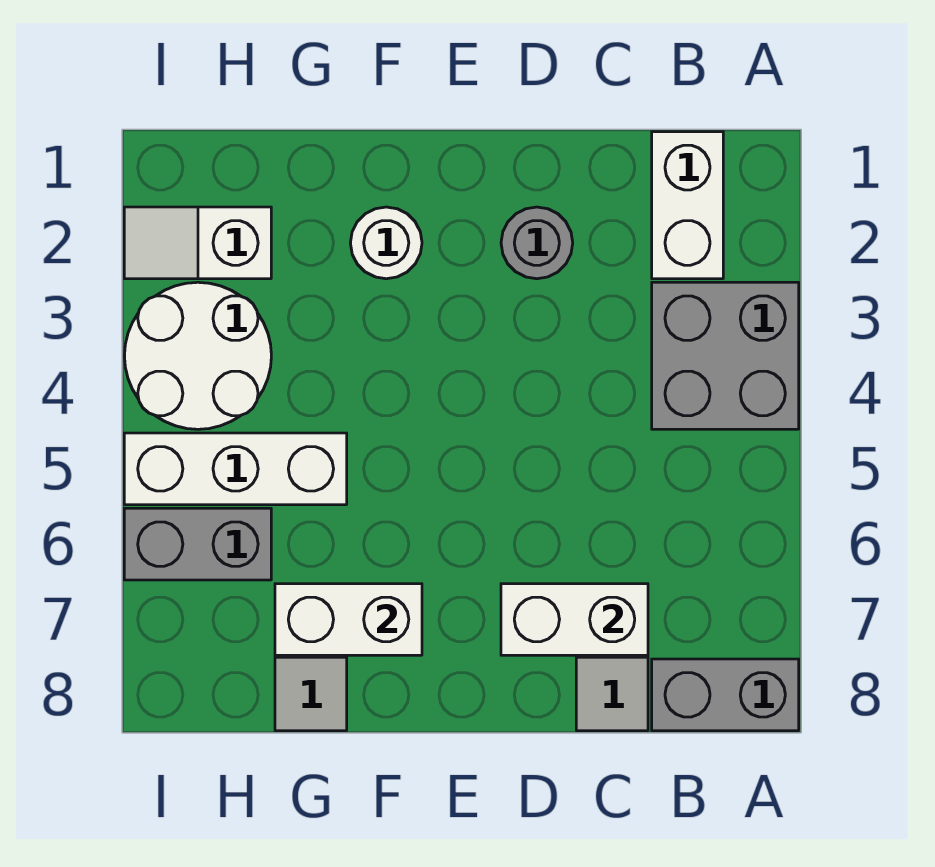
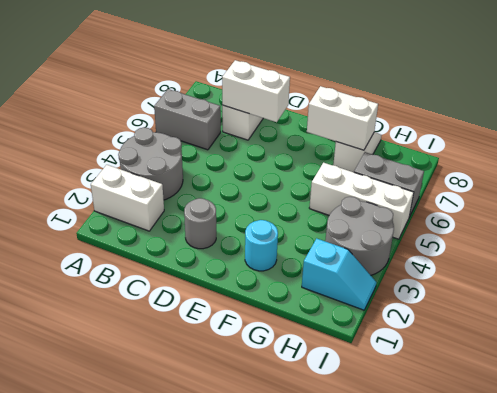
grey 2x2 brick [652,282,799,429] -> grey 2x2 round brick [118,127,183,200]
grey 1x2 brick [652,659,799,731] -> grey 1x2 brick moved to [154,89,221,150]
white 1x2 brick [652,132,723,279] -> white 1x2 brick turned to [91,165,164,231]
white 1x1 round brick [350,207,422,279] -> cyan 1x1 round brick [245,220,278,271]
white 1x2 slope [124,207,271,279] -> cyan 1x2 slope [302,238,376,310]
white 2x2 round brick [124,282,271,429] -> grey 2x2 round brick [325,197,394,275]

